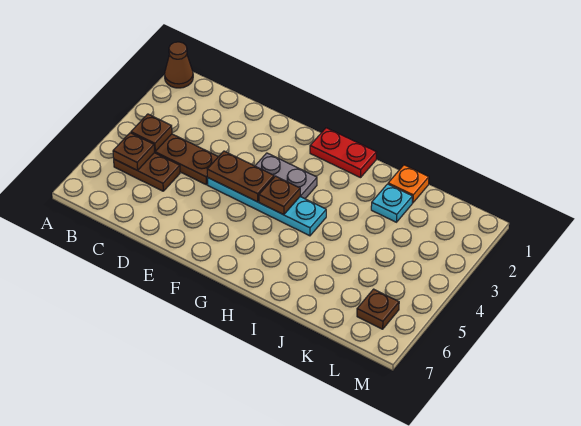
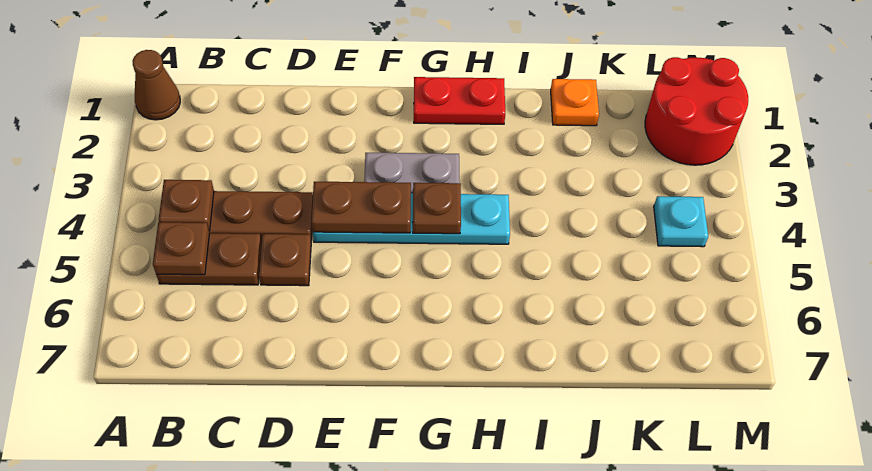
cyan 1x1 plate [371,184,413,222] -> cyan 1x1 plate moved to [654,196,708,247]
none -> red 2x2 round brick [645,57,748,165]
brown 1x1 plate [357,289,399,329] -> brown 1x1 plate moved to [259,234,311,286]

